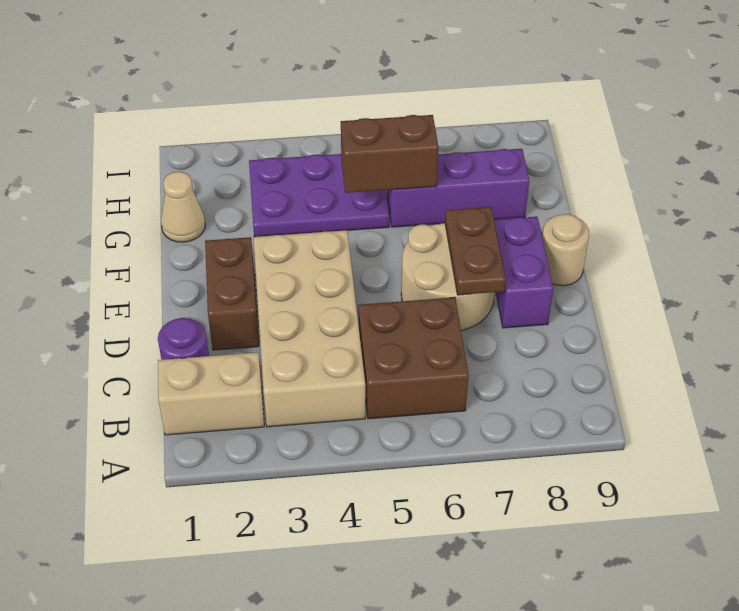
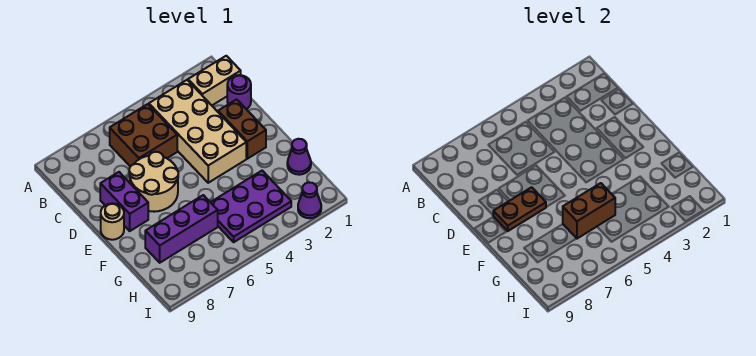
brown 1x2 plate [445,207,506,295] -> brown 1x2 plate turned to [493,187,546,231]
tan 1x1 cone [161,172,205,242] -> purple 1x1 cone [287,139,311,175]
none -> purple 1x1 cone [298,182,321,218]

